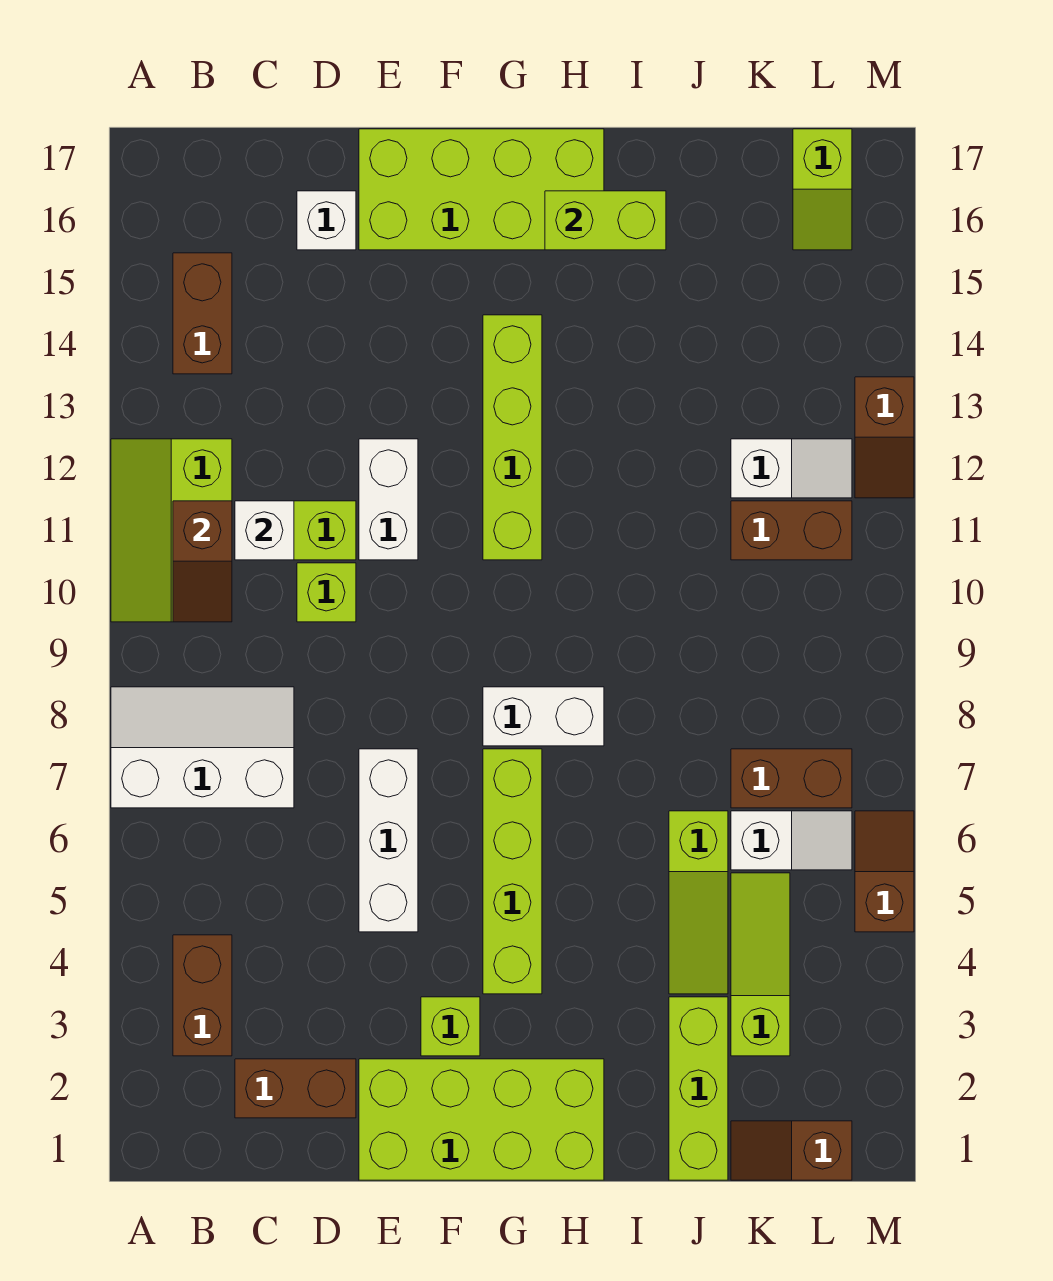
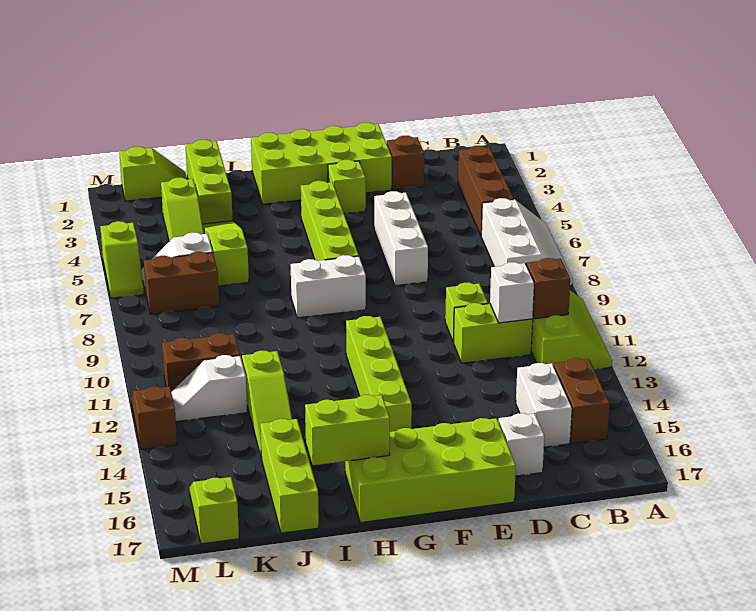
white 2x3 slope [111,687,294,808] -> white 2x3 slope turned to [481,198,573,286]
brown 1x2 brick [173,935,232,1056] -> brown 1x3 brick [458,146,514,235]
brown 1x2 brick [235,1059,356,1118] -> brown 1x1 brick [387,136,424,190]
white 1x2 brick [359,439,418,560] -> white 1x2 brick moved to [516,363,572,447]
none -> lime 1x3 slope [242,350,292,458]
none -> lime 1x3 brick [260,419,319,533]
brown 1x2 slope [731,1121,852,1180] -> lime 1x2 slope [119,147,187,201]
brown 1x2 slope [855,811,914,932] -> lime 1x2 slope [100,221,144,298]

